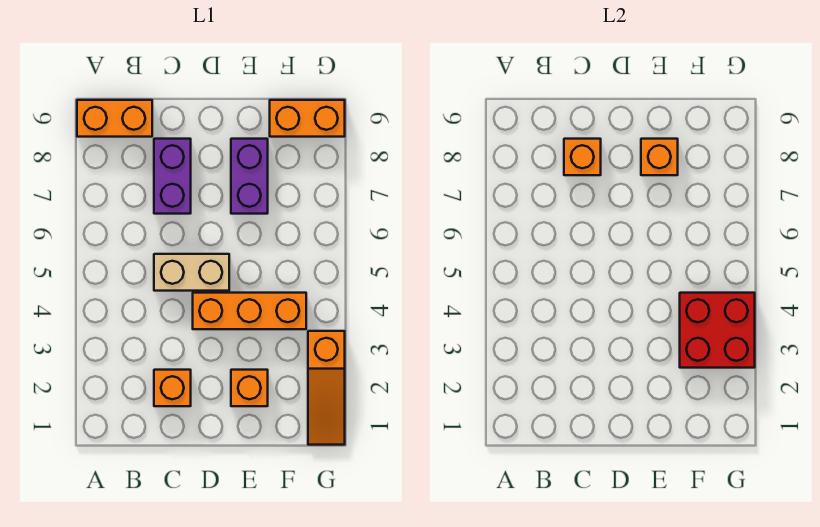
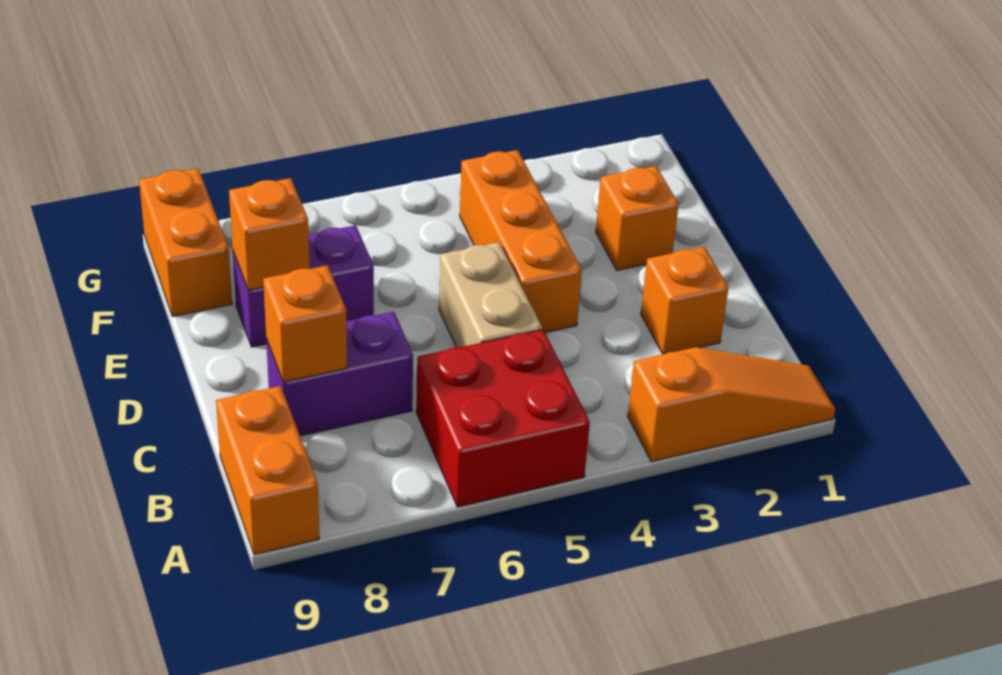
red 2x2 brick [680,293,755,368] -> red 2x2 brick moved to [416,330,590,507]
orange 1x3 slope [308,331,345,445] -> orange 1x3 slope moved to [628,347,835,462]

